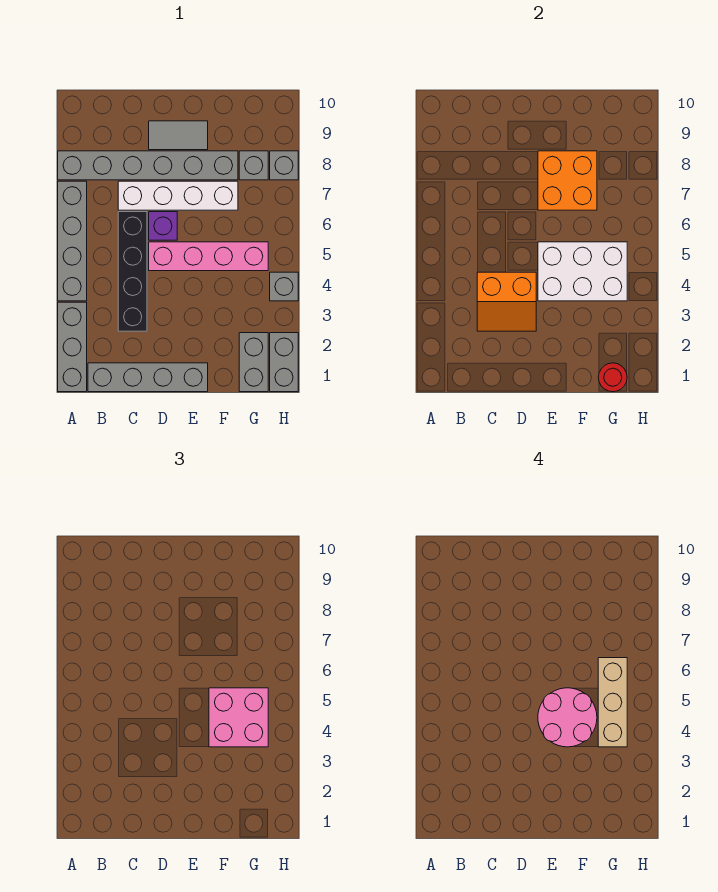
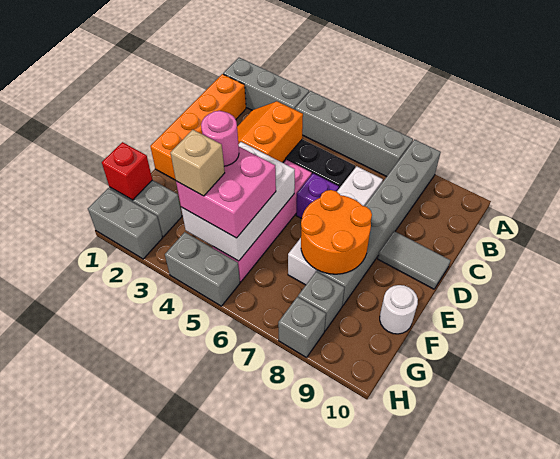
grey 1x4 brick [88,363,208,392] -> orange 1x4 brick [150,74,246,180]
grey 1x2 tile [149,121,208,150] -> grey 1x2 tile turned to [378,231,451,289]
pink 2x2 round brick [538,688,597,747] -> pink 1x1 round brick [201,111,239,166]
orange 2x2 brick [538,151,597,210] -> orange 2x2 round brick [301,190,372,274]
none -> white 1x1 round brick [380,285,418,334]
red 1x1 round brick [598,363,627,392] -> red 1x1 brick [102,142,152,200]
tan 1x3 brick [598,658,627,747] -> tan 1x1 brick [171,130,225,196]
grey 1x1 brick [270,272,298,301] -> grey 1x2 brick [165,232,240,306]

